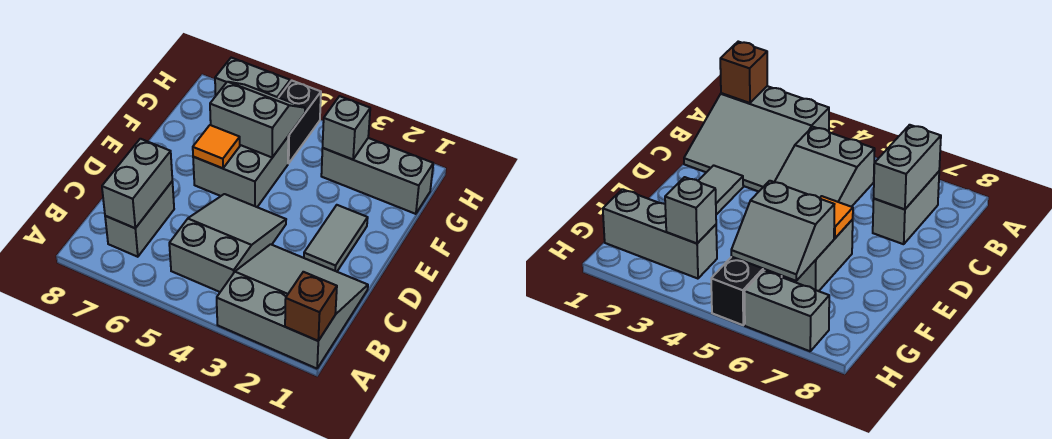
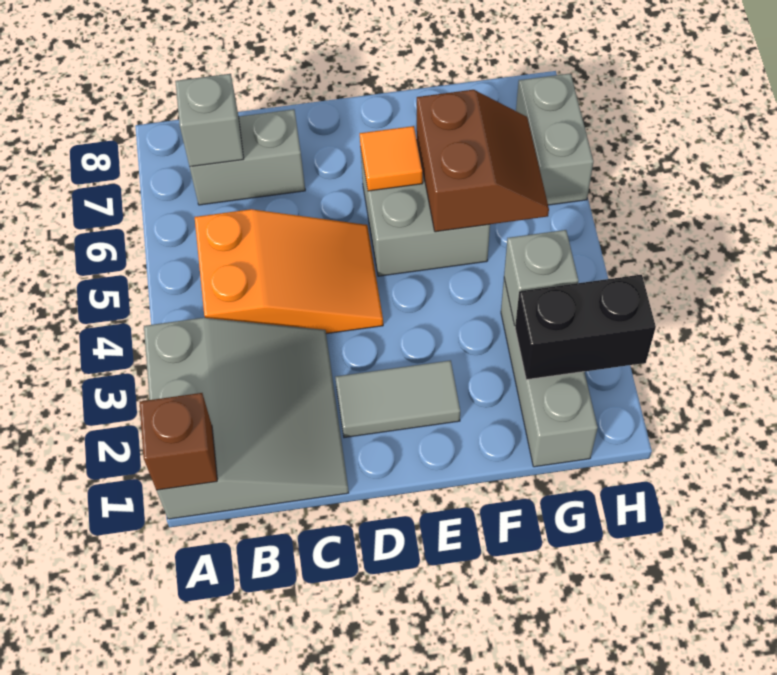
grey 2x3 slope [169,194,286,292] -> orange 2x3 slope [195,209,383,334]
grey 1x2 brick [102,139,172,228] -> grey 1x1 brick [175,74,244,167]
grey 2x2 slope [210,82,305,157] -> brown 2x2 slope [417,90,549,232]
black 1x2 brick [279,81,321,163] -> black 1x2 brick moved to [515,275,656,380]

